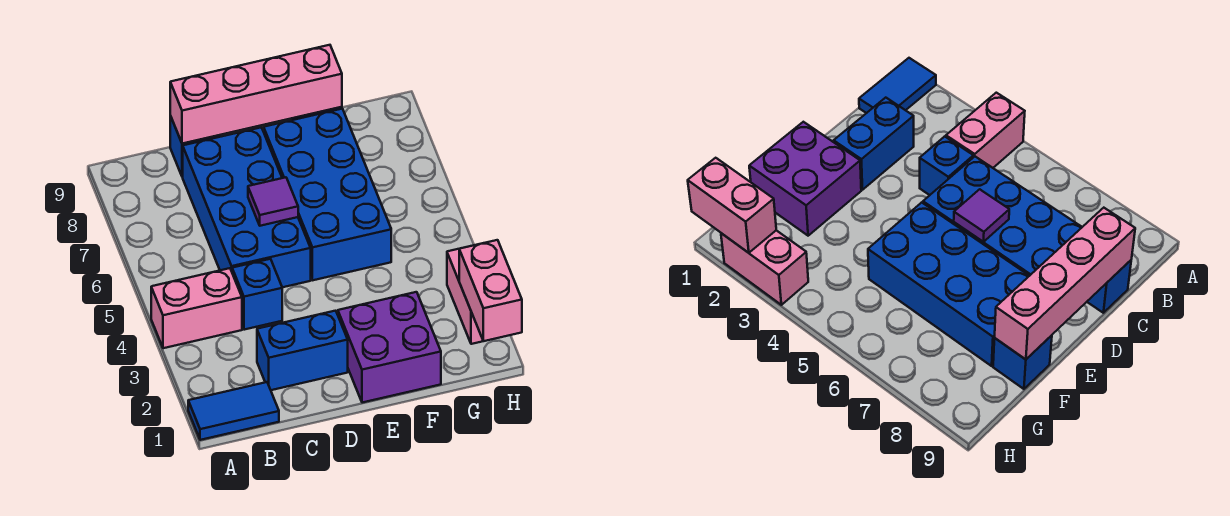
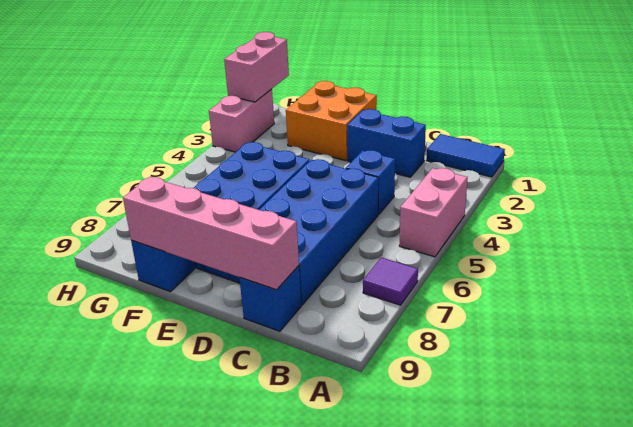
pink 1x2 brick [151,268,242,348] -> pink 1x2 brick turned to [399,168,468,257]
purple 1x1 tile [248,177,298,226] -> purple 1x1 tile moved to [363,257,418,305]
purple 2x2 brick [338,292,441,403] -> orange 2x2 brick [286,81,377,161]

